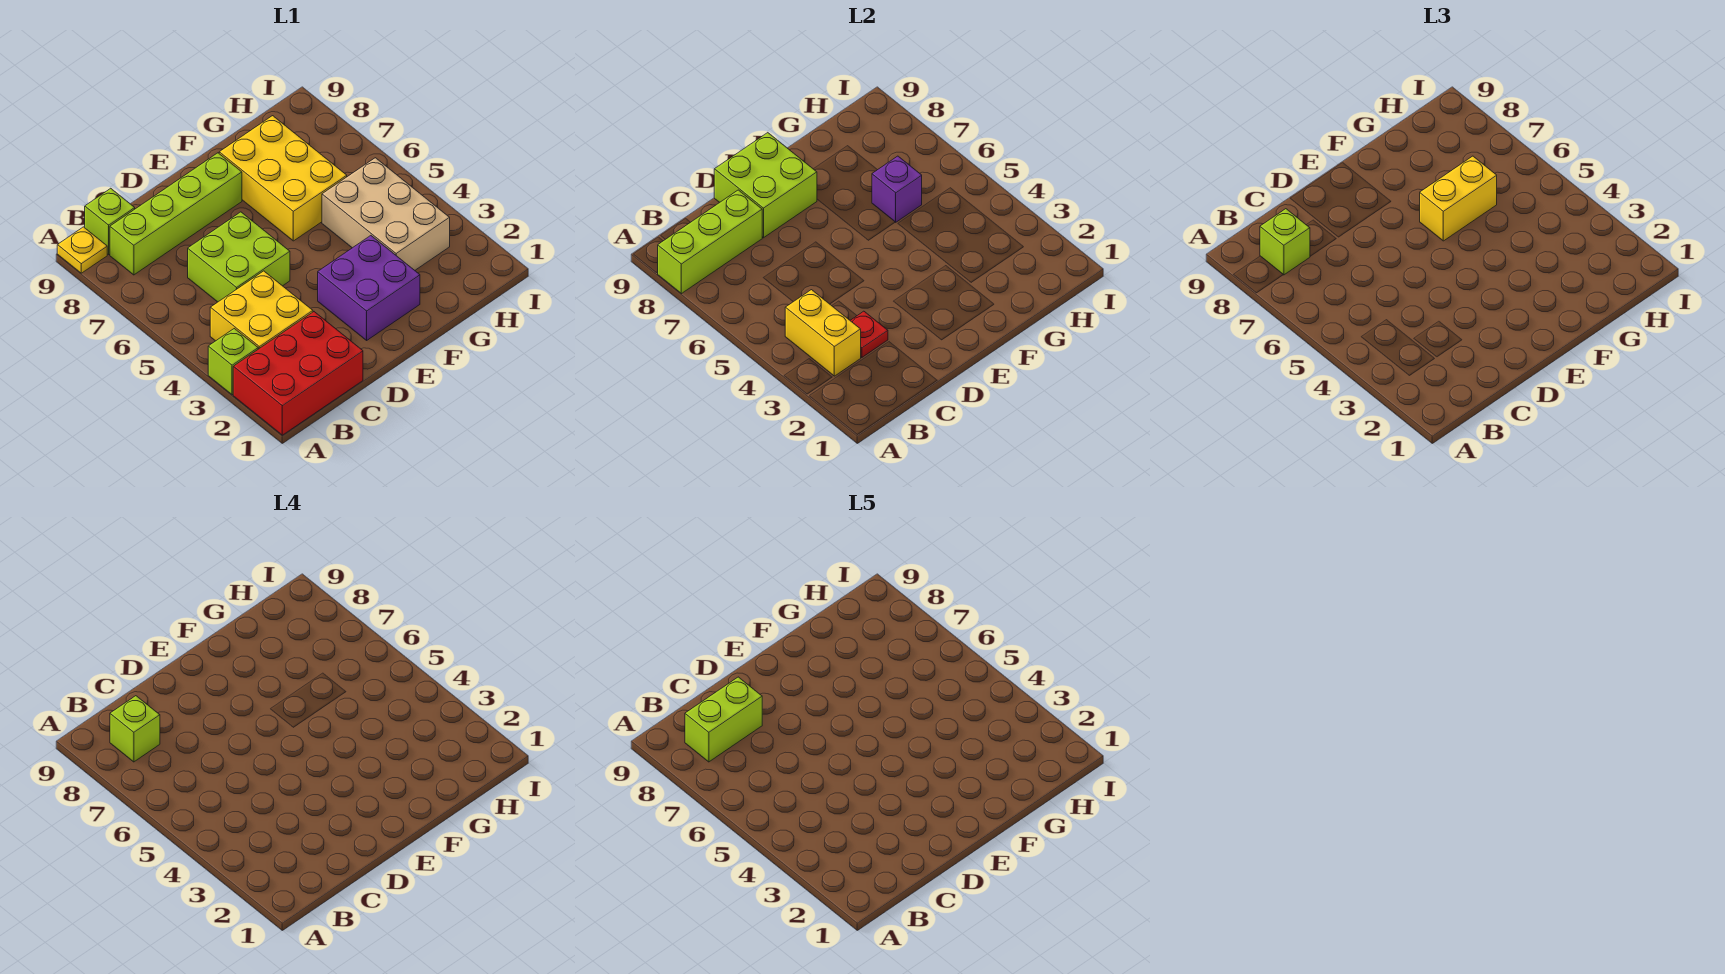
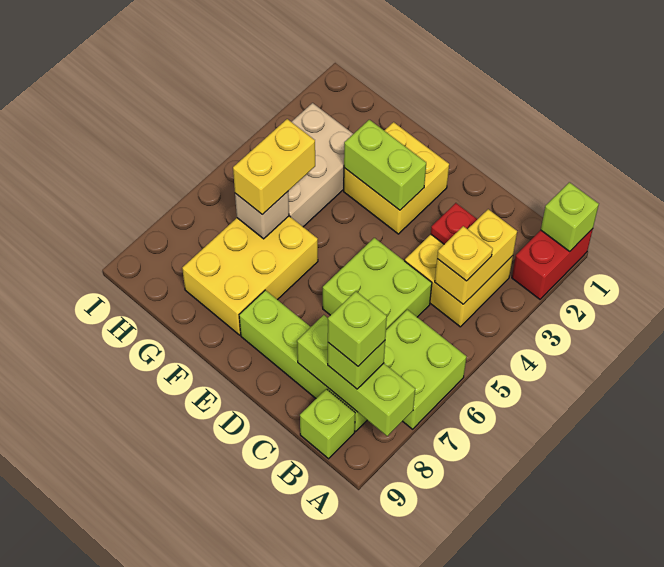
red 2x3 brick [233,312,363,435] -> red 1x2 brick [512,229,593,299]
lime 1x1 brick [208,329,258,395] -> lime 1x1 brick moved to [541,182,599,252]
yellow 1x1 plate [57,227,107,273] -> yellow 1x1 plate moved to [437,226,493,281]
lime 1x2 brick [685,677,762,762] -> lime 1x2 brick moved to [344,120,426,210]
lime 2x2 brick [714,133,817,238] -> lime 2x2 brick moved to [384,310,466,429]
purple 2x2 brick [318,236,420,340] -> yellow 2x2 brick [344,122,449,234]
yellow 1x2 brick [1420,156,1497,241] -> yellow 1x2 brick turned to [233,119,315,215]
purple 1x1 brick [872,156,922,222] -> tan 1x1 brick [235,192,289,239]

